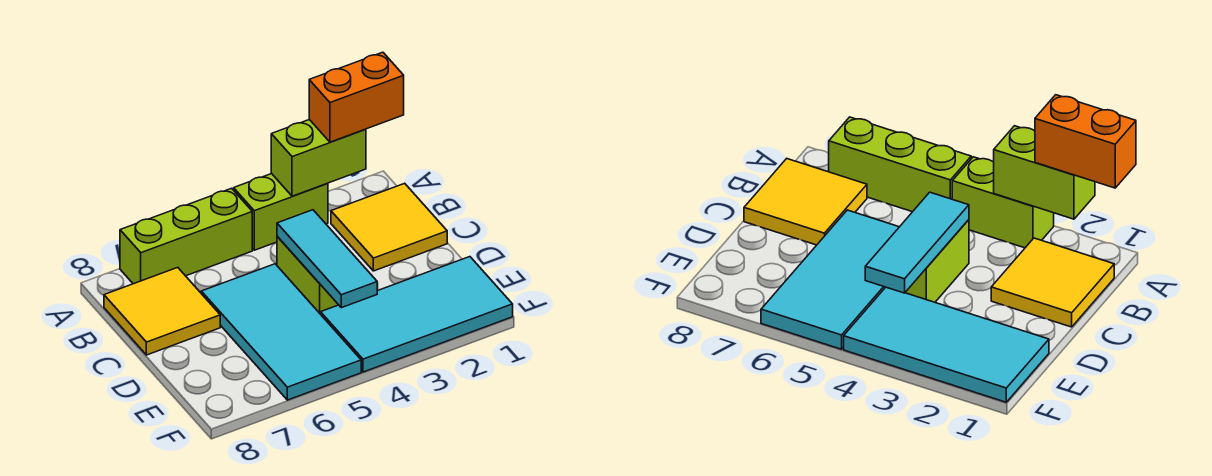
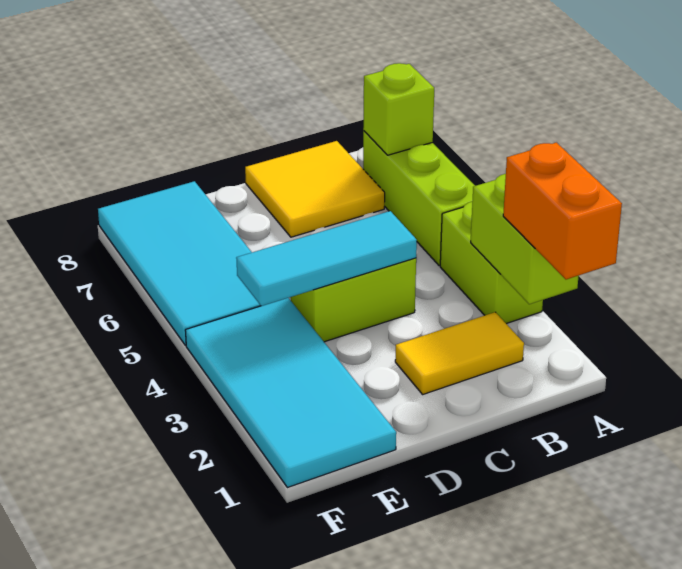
none -> lime 1x1 brick [363,63,434,155]
yellow 2x2 tile [331,183,447,271] -> yellow 1x2 tile [395,312,524,394]
cyan 2x4 tile [201,264,361,400] -> cyan 2x4 tile turned to [98,181,261,345]

